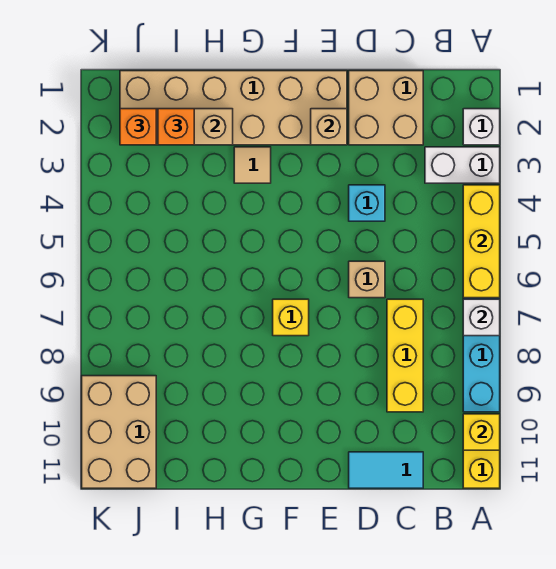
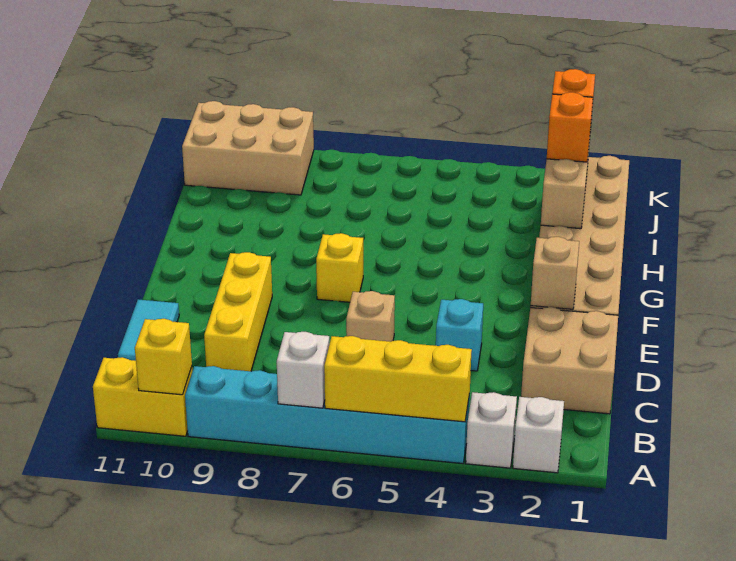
white 1x2 brick [425,147,500,183] -> white 1x1 brick [466,392,517,468]
yellow 1x3 brick [387,299,423,412] -> yellow 1x3 brick turned to [204,252,272,371]
tan 1x1 tile [234,147,271,183] -> none

